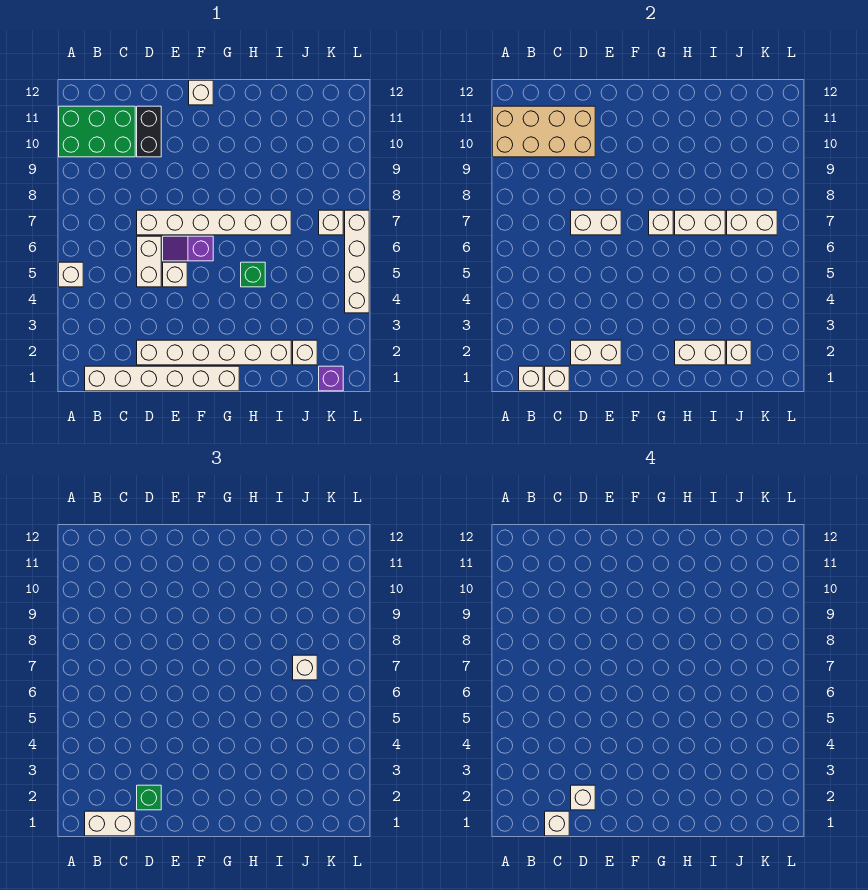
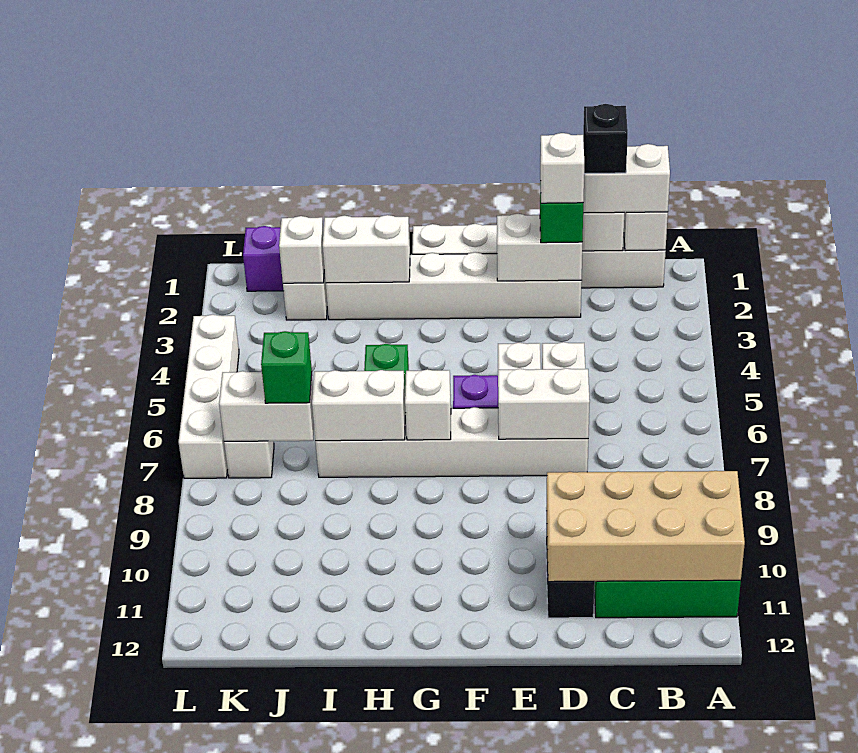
white 1x1 brick [59,262,83,287] -> none
white 1x1 brick [545,811,569,836] -> black 1x1 brick [583,104,628,174]
white 1x1 brick [189,80,213,105] -> none
white 1x1 brick [293,655,317,680] -> green 1x1 brick [261,331,312,403]

